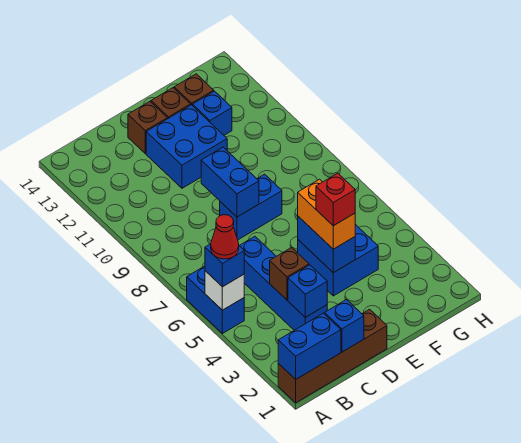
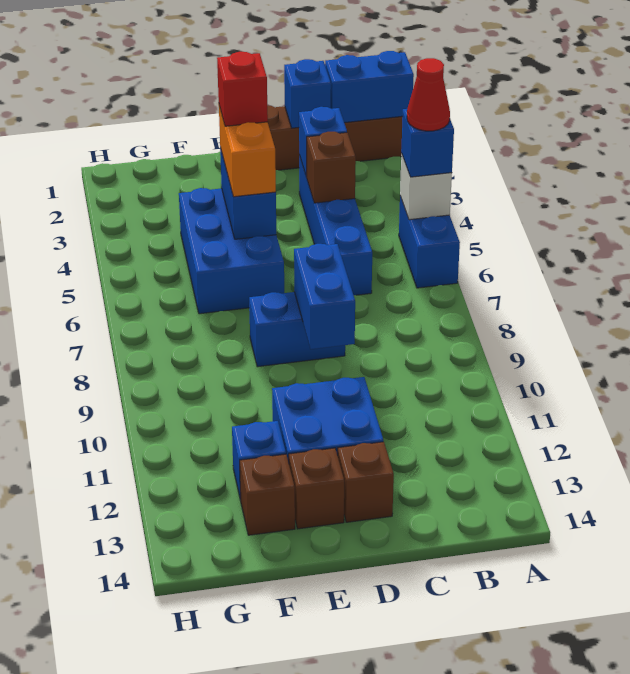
blue 2x2 brick [298,224,378,296] -> blue 2x3 brick [179,188,284,314]

